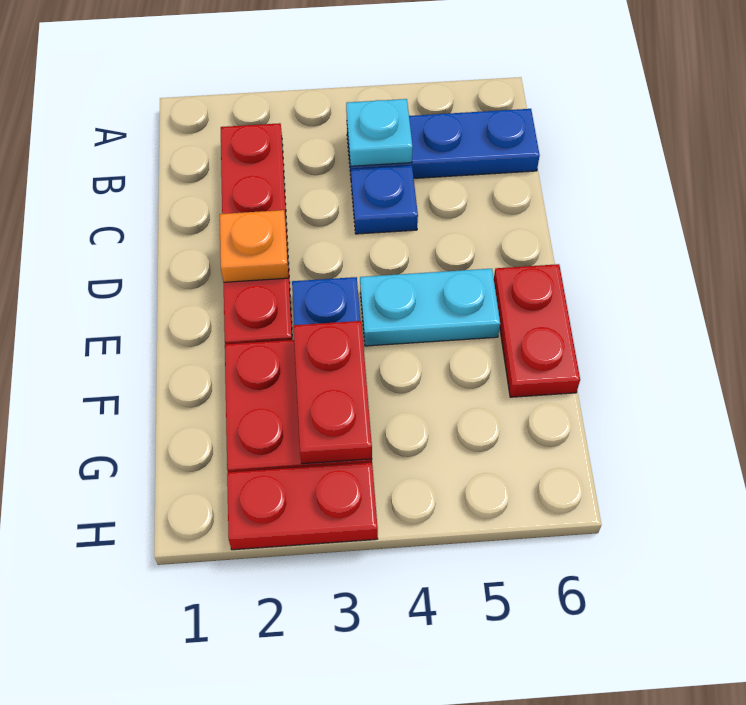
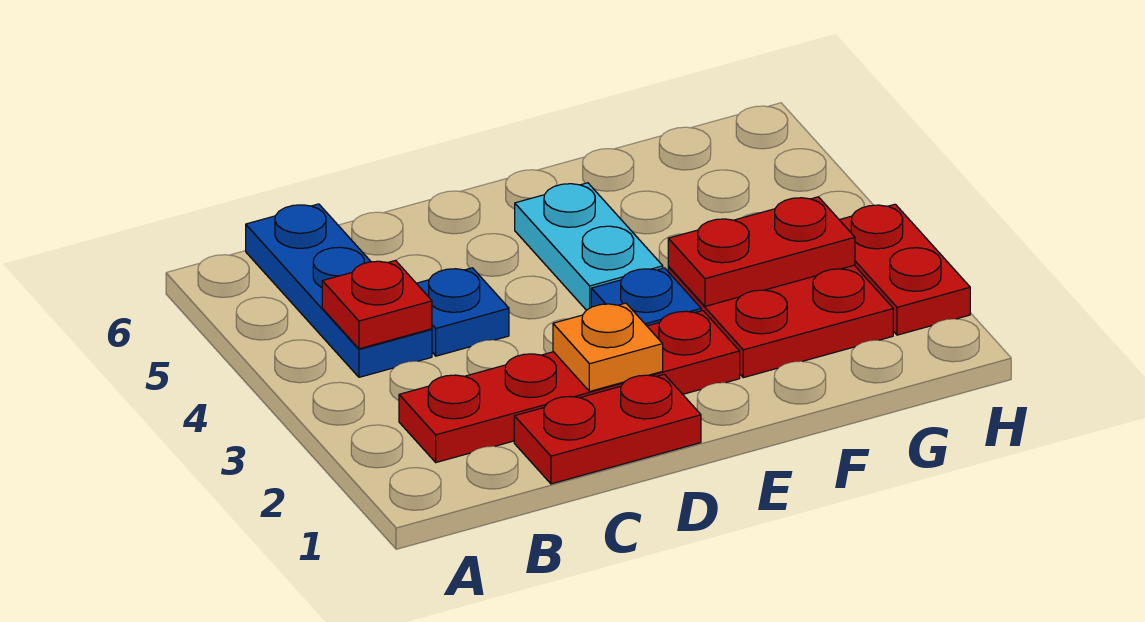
cyan 1x1 plate [346,99,413,166] -> red 1x1 plate [322,260,432,349]
red 1x2 plate [494,264,580,397] -> red 1x2 plate moved to [514,374,701,484]

